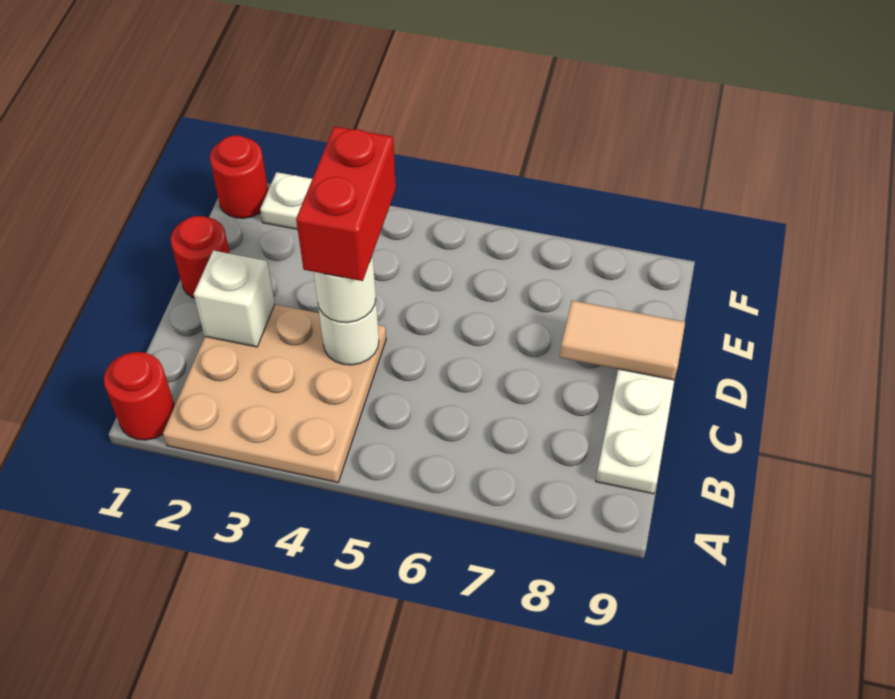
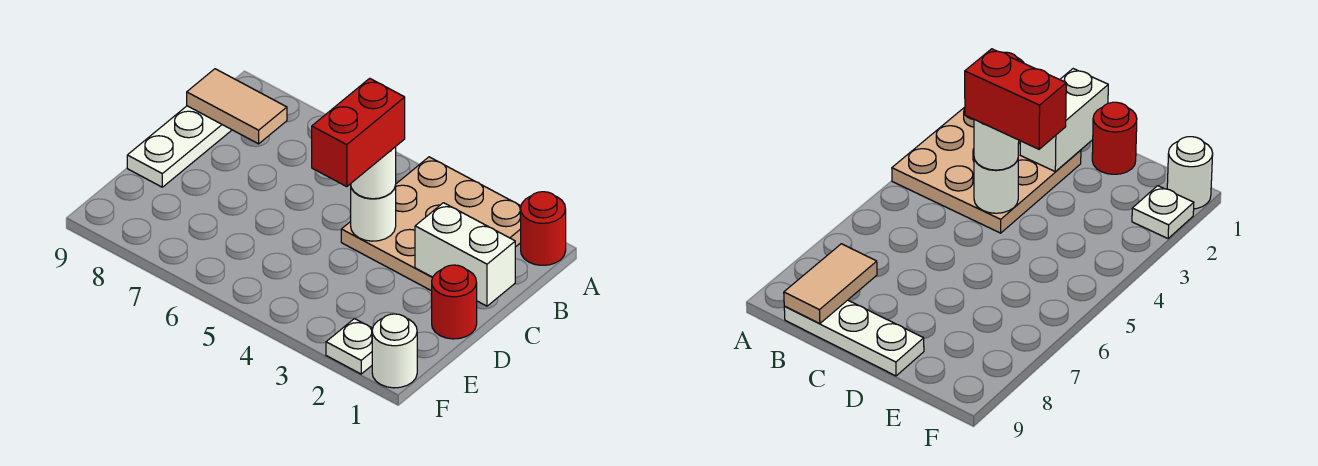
white 1x1 brick [194,250,275,347] -> white 1x2 brick [415,203,515,306]
tan 1x2 tile [560,300,685,380] -> tan 1x2 tile moved to [187,69,287,144]
red 1x1 round brick [210,135,268,218] -> white 1x1 round brick [372,314,417,388]

